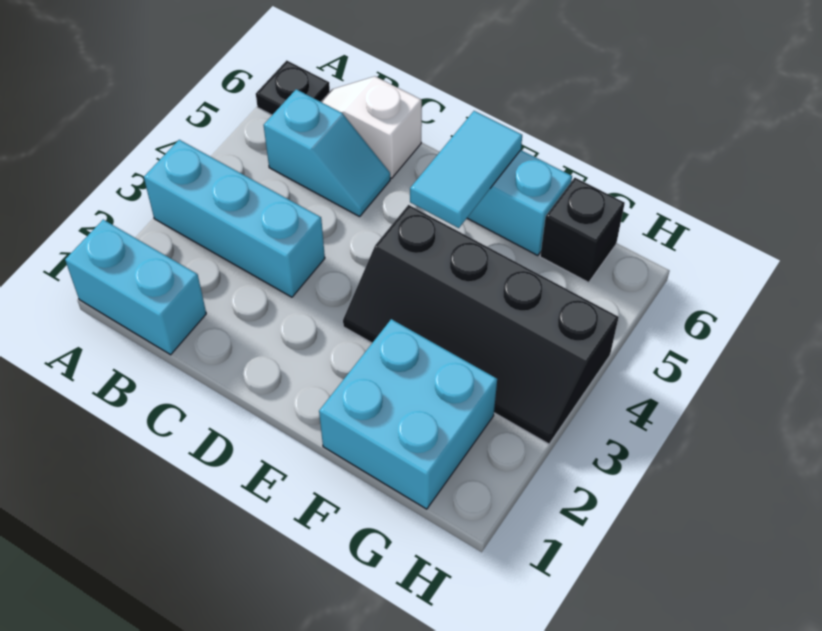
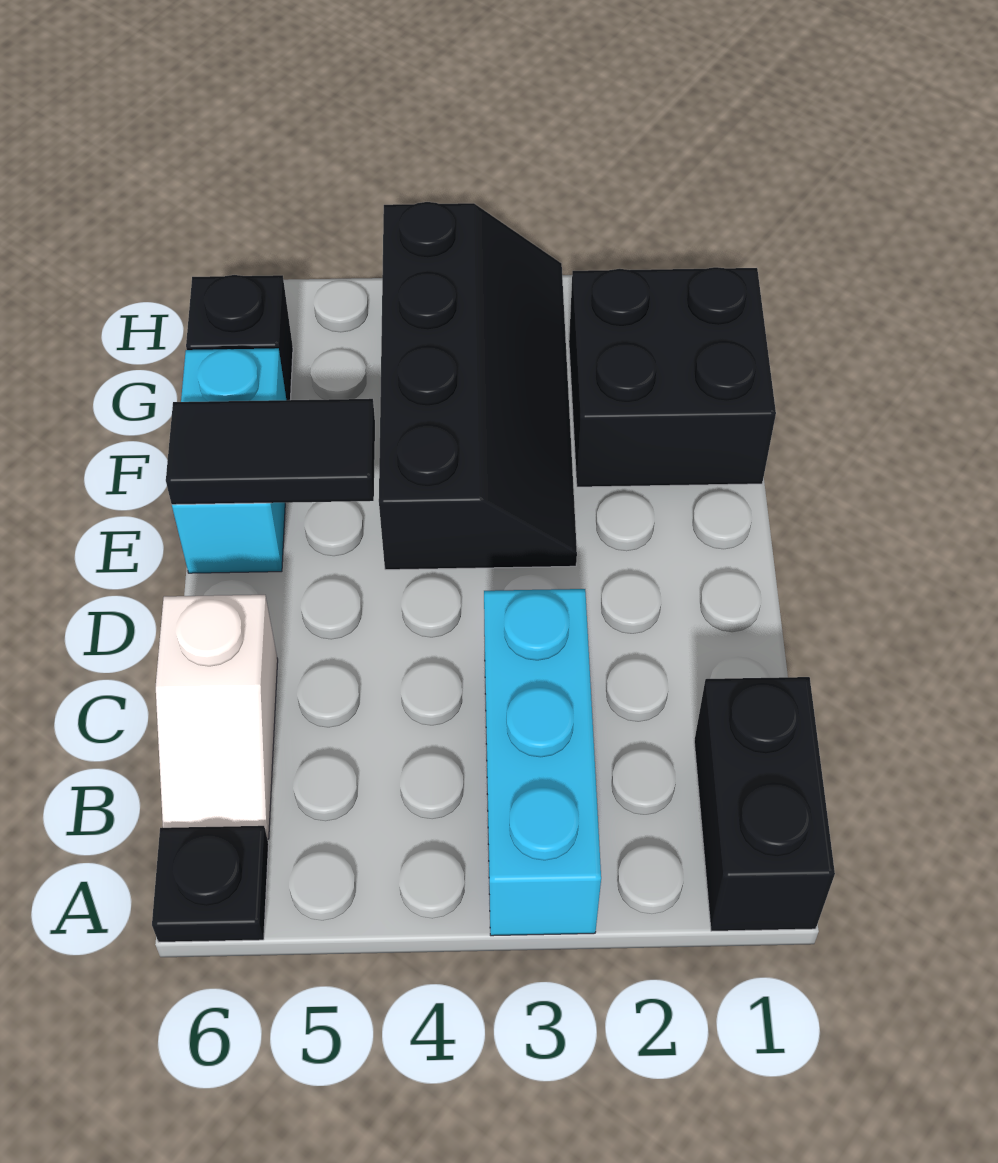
cyan 1x2 brick [65,220,206,355] -> black 1x2 brick [694,677,835,931]
cyan 1x2 slope [264,89,390,217] -> none
cyan 1x2 tile [410,111,522,228] -> black 1x2 tile [166,399,375,505]
cyan 2x2 brick [319,319,497,509] -> black 2x2 brick [569,267,776,487]

